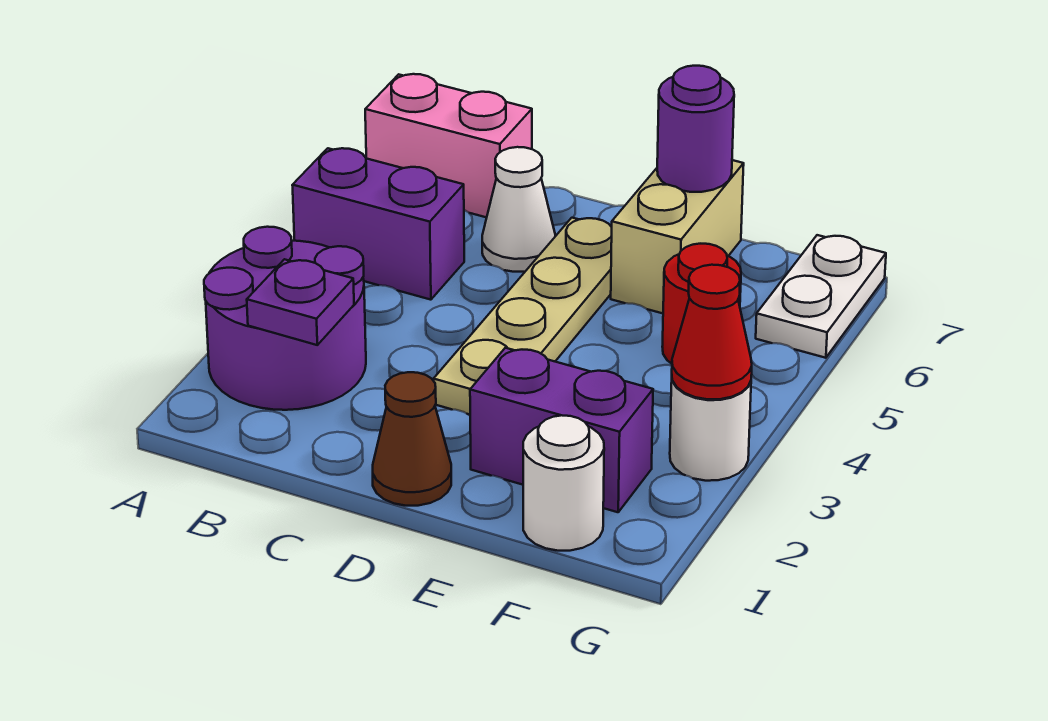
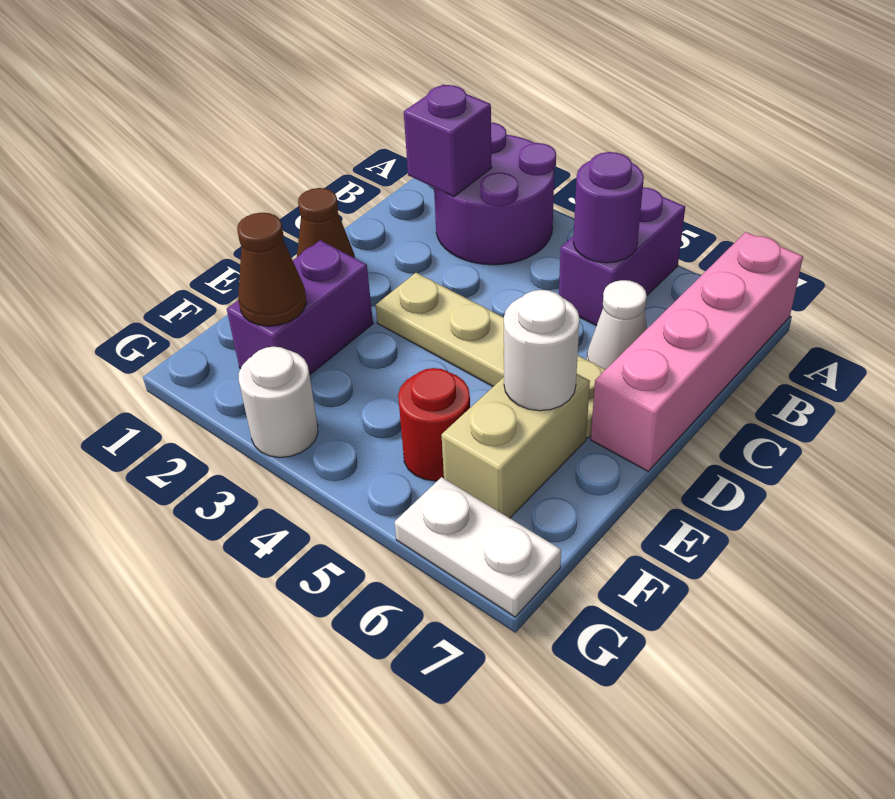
pink 1x2 brick [365,74,532,217] -> pink 1x4 brick [591,232,803,471]
purple 1x1 plate [247,259,354,345] -> purple 1x1 brick [404,84,492,197]
tan 1x2 brick [611,160,744,313] -> tan 1x2 brick turned to [442,374,590,518]
purple 1x1 round brick [657,66,734,192] -> purple 1x1 round brick moved to [573,152,644,263]
white 1x1 round brick [523,415,604,551] -> white 1x1 round brick moved to [504,290,580,411]
none -> brown 1x1 cone [237,213,306,326]
red 1x1 cone [672,265,752,399] -> none

